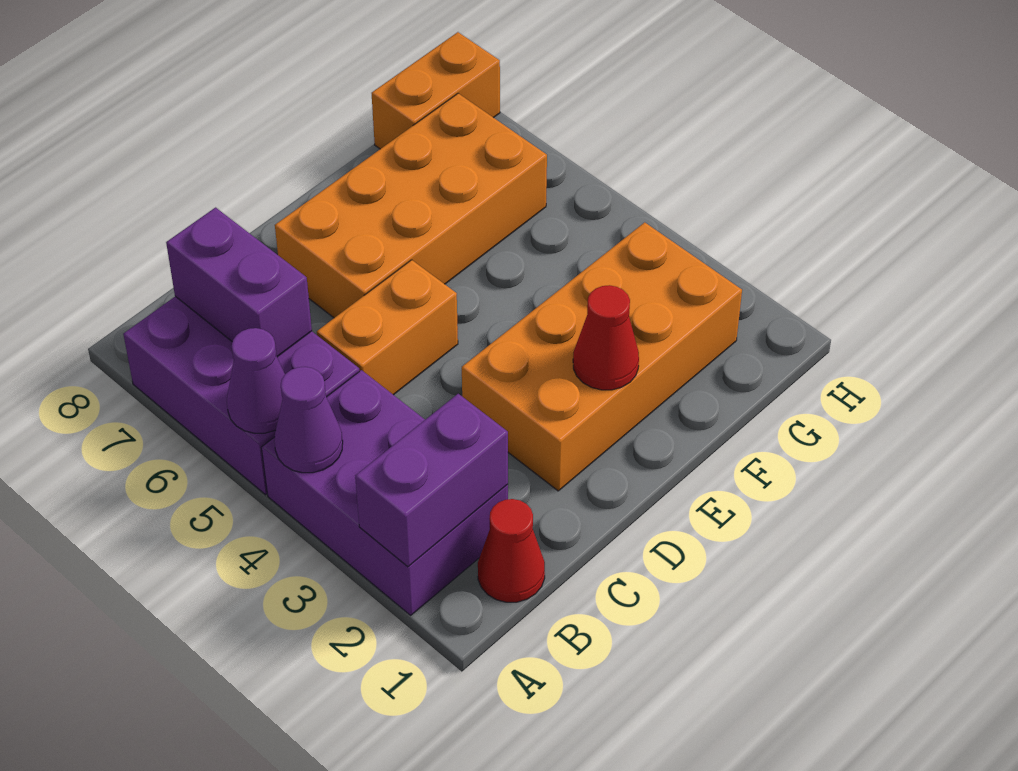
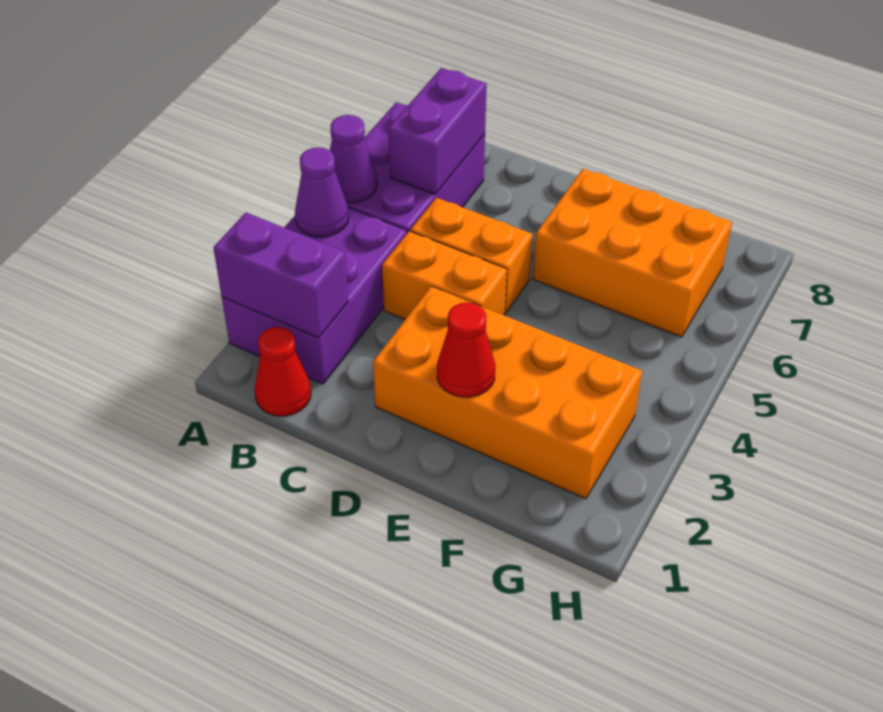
orange 2x4 brick [275,93,547,318] -> orange 2x3 brick [533,169,732,337]
orange 1x2 brick [372,32,500,149] -> orange 1x2 brick moved to [382,231,507,319]

